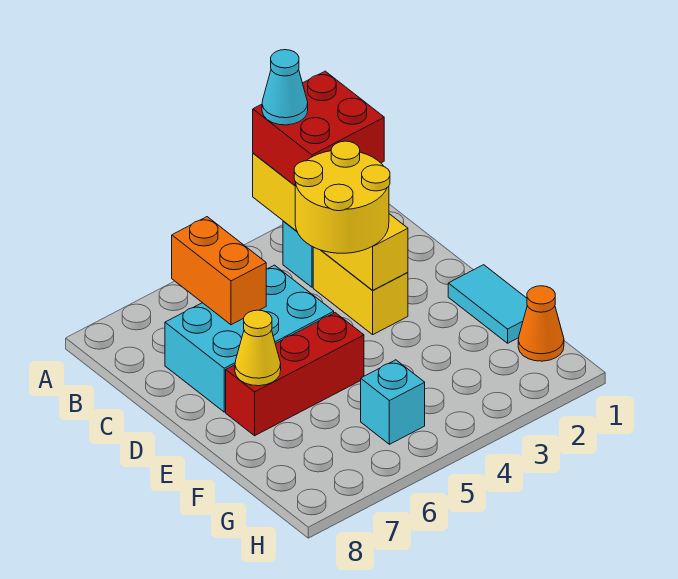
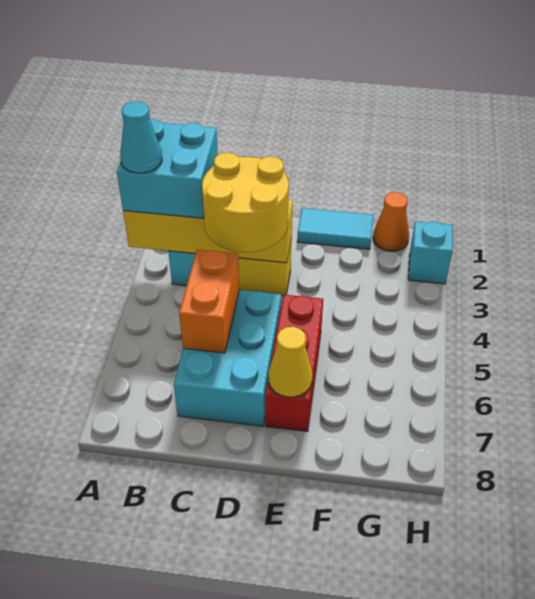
red 2x2 brick [253,71,384,185] -> cyan 2x2 brick [117,119,218,218]
orange 1x2 brick [172,217,266,325] -> orange 1x2 brick turned to [179,250,239,353]
cyan 1x1 brick [361,360,425,444] -> cyan 1x1 brick moved to [408,221,453,284]

